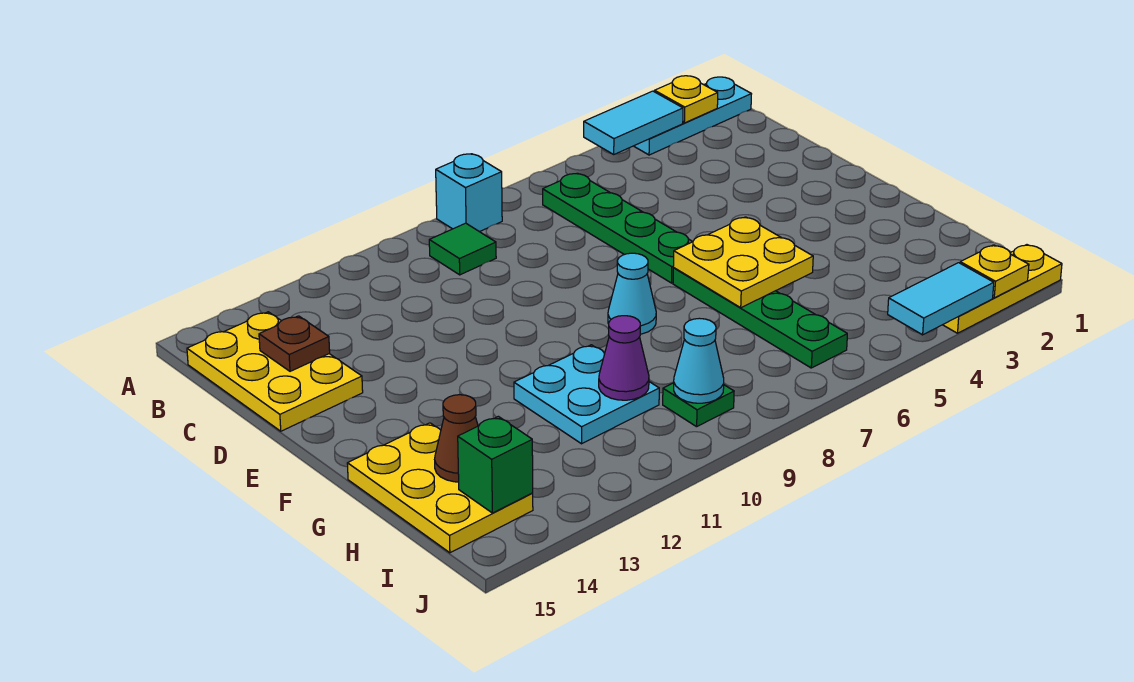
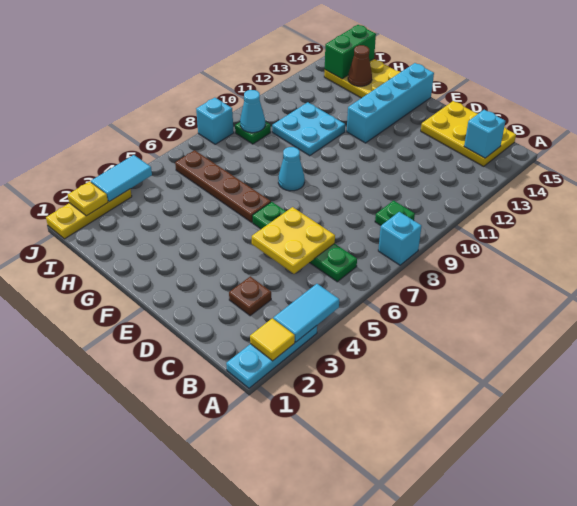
yellow 1x1 plate [655,76,718,123] -> yellow 1x1 tile [250,318,295,361]
green 1x1 tile [429,223,496,275] -> green 1x1 plate [375,201,415,225]
none -> cyan 1x1 brick [464,110,505,158]
brown 1x1 plate [259,316,330,371] -> brown 1x1 plate moved to [229,276,271,316]
yellow 2x2 plate [673,217,813,308] -> yellow 2x2 plate moved to [252,207,335,274]
green 1x4 plate [673,268,847,368] -> brown 1x4 plate [175,150,271,222]
none -> cyan 1x4 brick [347,63,434,143]
purple 1x1 cone [599,316,649,400] -> none
green 1x1 brick [458,416,533,513] -> green 1x2 brick [325,25,376,79]
none -> cyan 1x1 brick [196,98,234,144]

